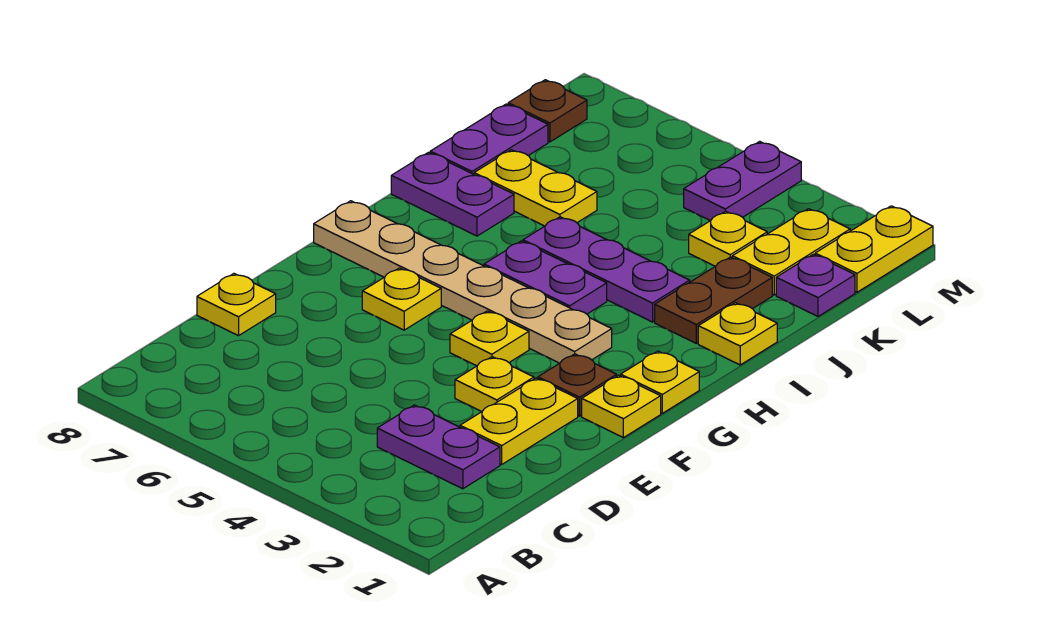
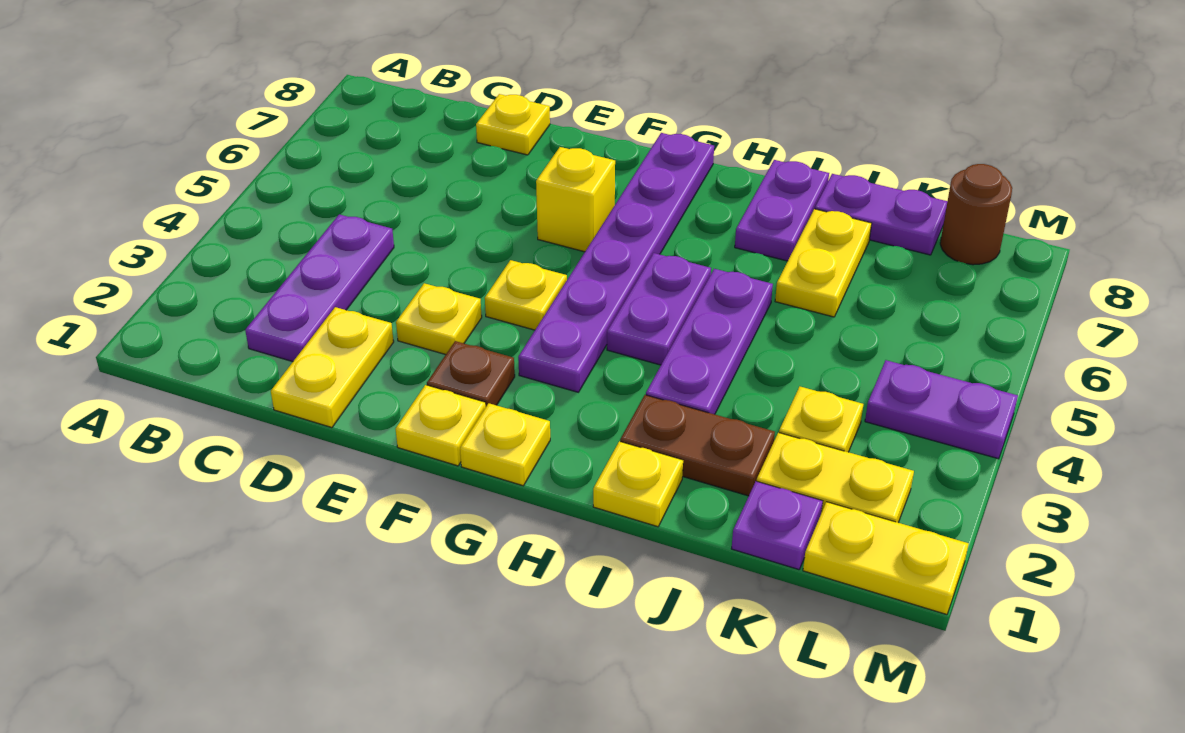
purple 1x2 plate [377,405,500,489] -> purple 1x3 plate [245,214,394,362]
yellow 1x2 plate [460,378,578,464] -> yellow 1x2 plate turned to [271,307,394,428]
yellow 1x1 plate [362,268,441,330] -> yellow 1x1 brick [536,147,615,252]
tan 1x6 plate [314,201,612,363] -> purple 1x6 plate [518,133,714,392]
brown 1x1 plate [508,80,587,142] -> brown 1x1 round brick [940,164,1012,265]

